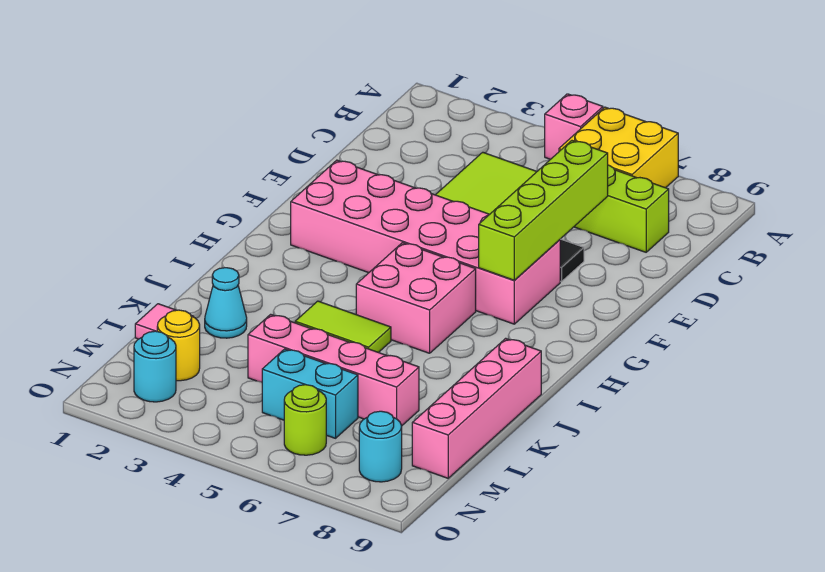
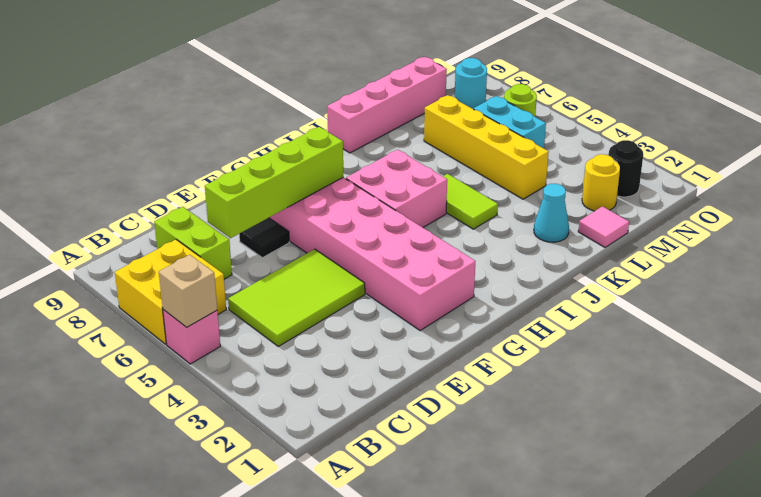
none -> tan 1x1 brick [159,255,217,327]
pink 1x4 brick [248,314,419,426] -> yellow 1x4 brick [424,95,549,199]
cyan 1x1 round brick [134,331,176,402] -> black 1x1 round brick [609,140,643,197]

